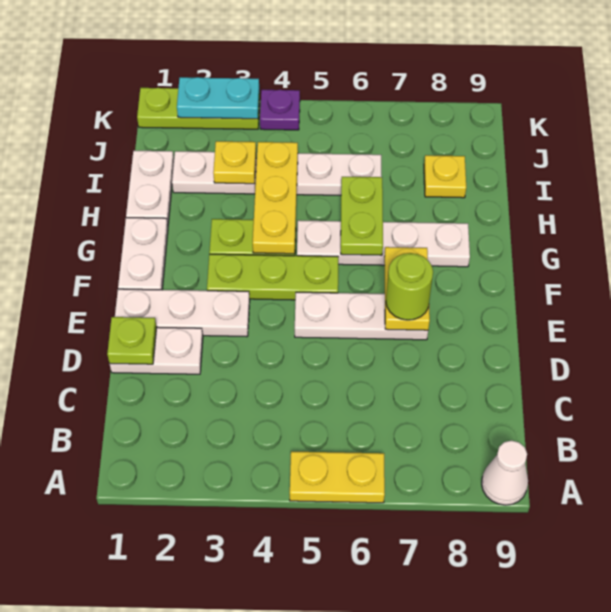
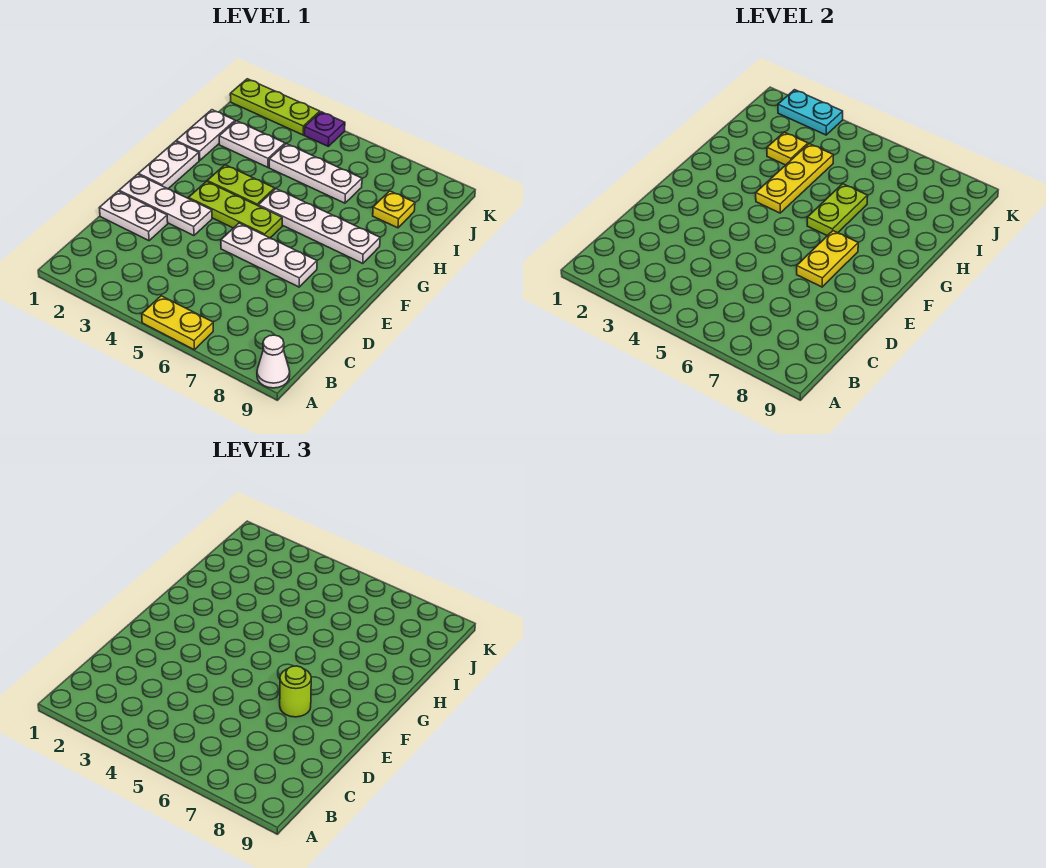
lime 1x1 plate [107,317,157,364] -> none

